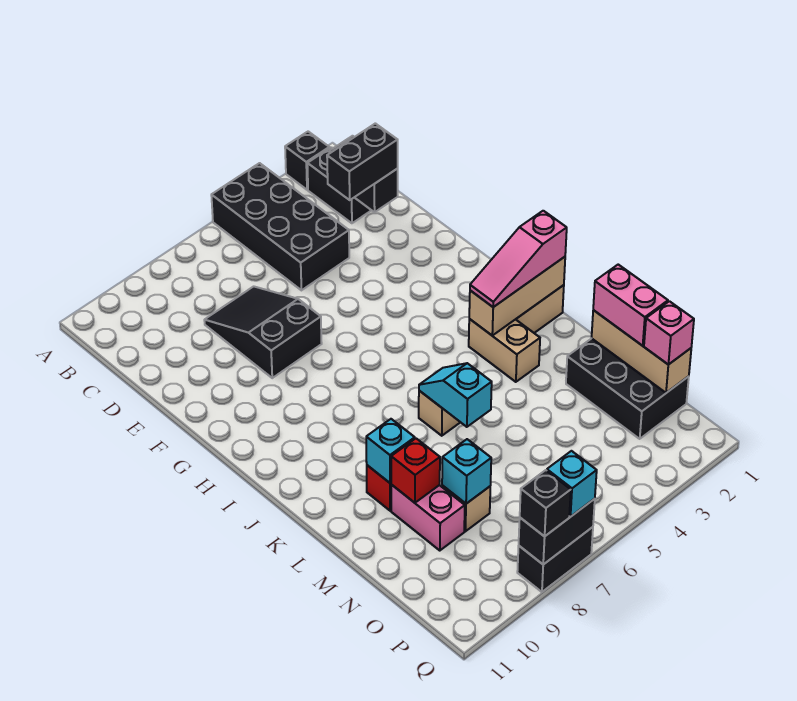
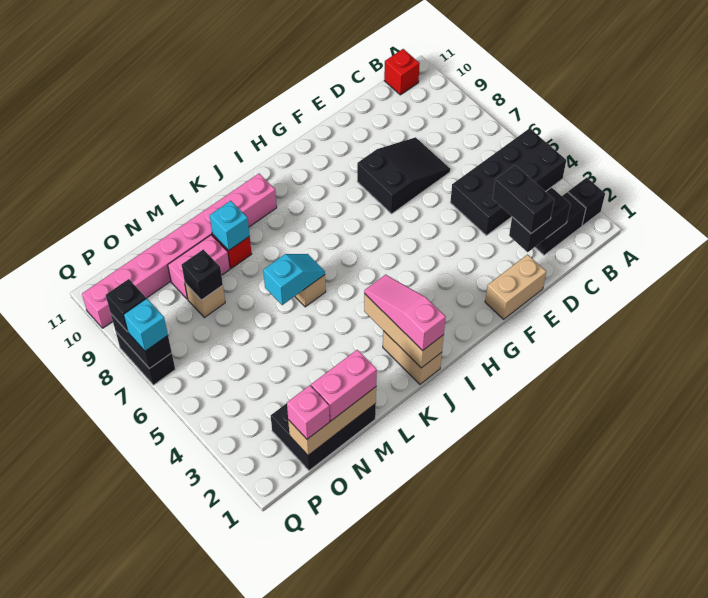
tan 1x2 brick [469,319,540,382] -> tan 1x2 brick moved to [485,255,546,319]
none -> pink 1x8 brick [82,174,277,328]
red 1x1 brick [391,439,440,503] -> red 1x1 brick moved to [384,49,420,95]
cyan 1x1 brick [442,439,491,504] -> black 1x1 brick [182,249,223,300]

